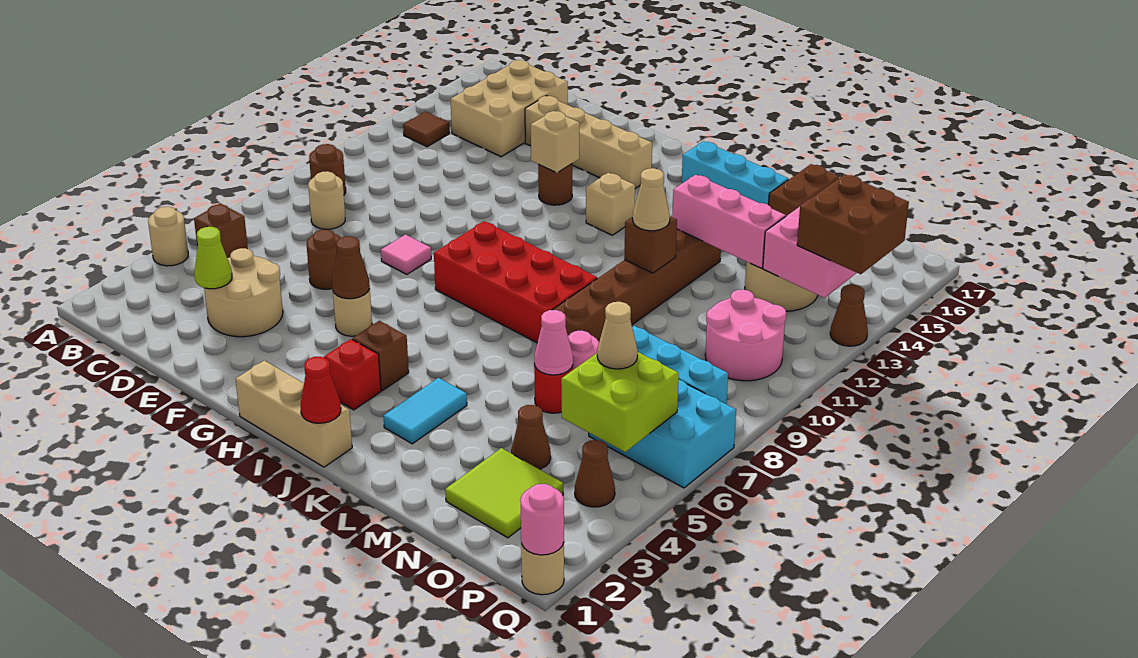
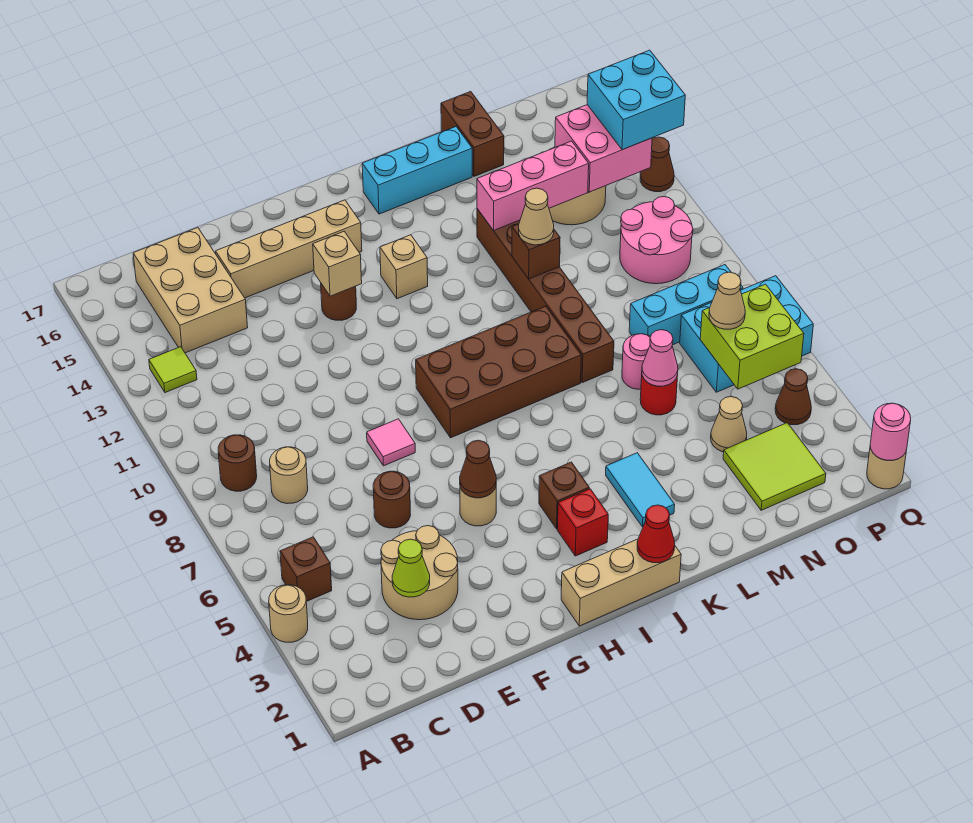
brown 1x1 tile [403,112,450,147] -> lime 1x1 tile [149,347,197,393]
red 2x4 brick [434,221,597,343] -> brown 2x4 brick [416,306,581,438]
brown 1x1 cone [511,405,551,469] -> tan 1x1 cone [711,397,747,452]
brown 2x2 brick [797,174,909,274] -> cyan 2x2 brick [587,50,685,150]

